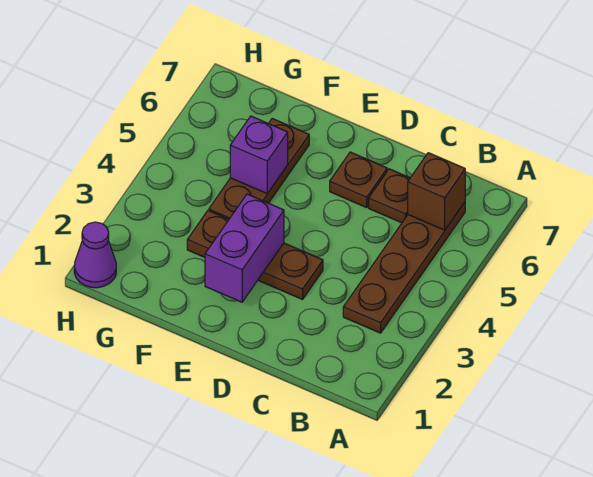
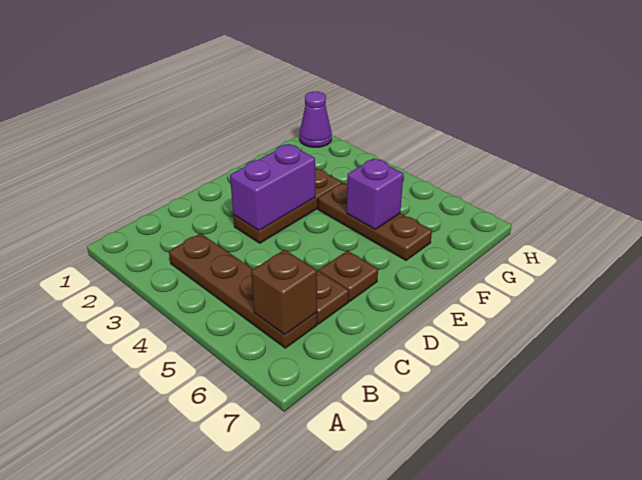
purple 1x2 brick [205,194,284,302] -> purple 1x2 brick turned to [230,144,315,230]

